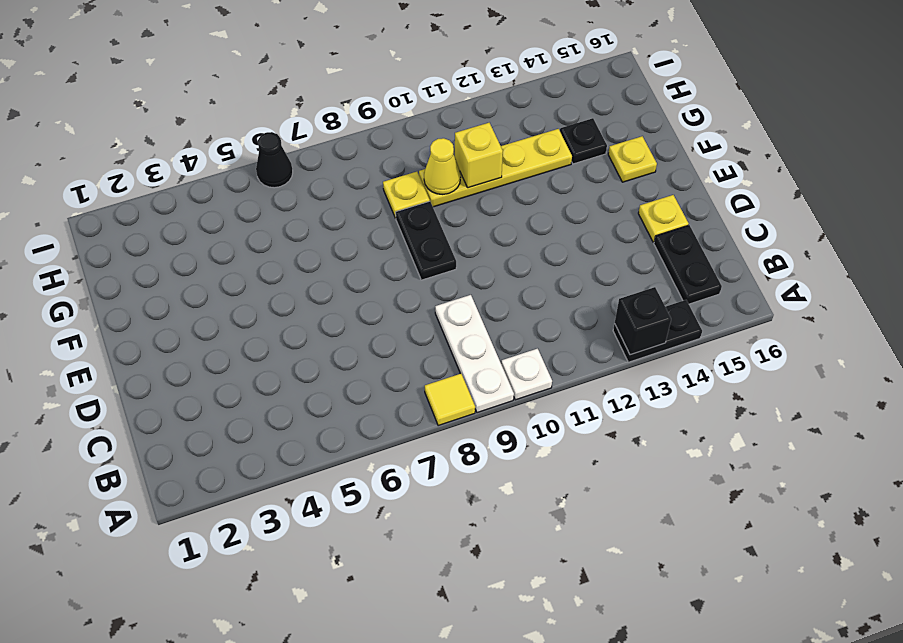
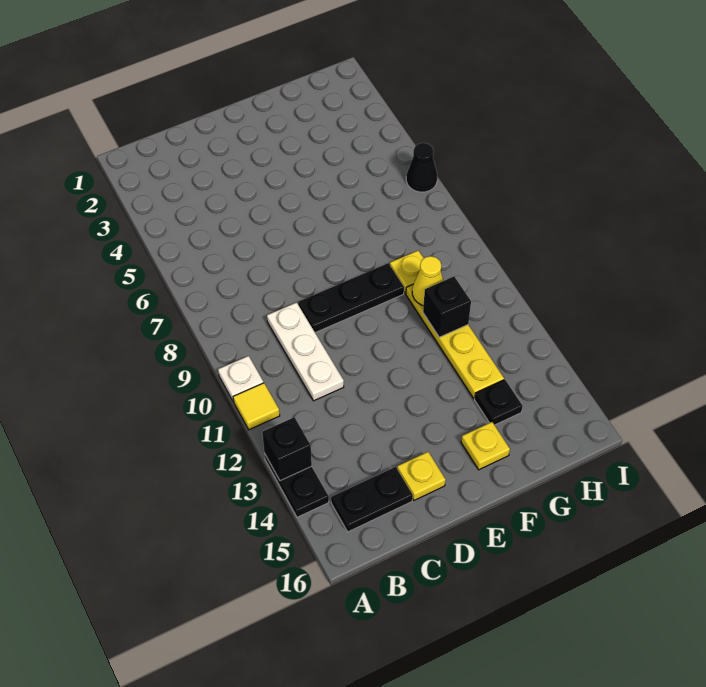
yellow 1x1 tile [425,374,475,426] -> yellow 1x1 tile moved to [233,383,280,430]
white 1x3 plate [435,295,514,413] -> white 1x3 plate turned to [267,302,344,401]
black 1x2 plate [396,201,456,280] -> black 1x3 plate [298,263,404,333]
yellow 1x1 brick [455,123,503,188] -> black 1x1 brick [423,277,471,337]

